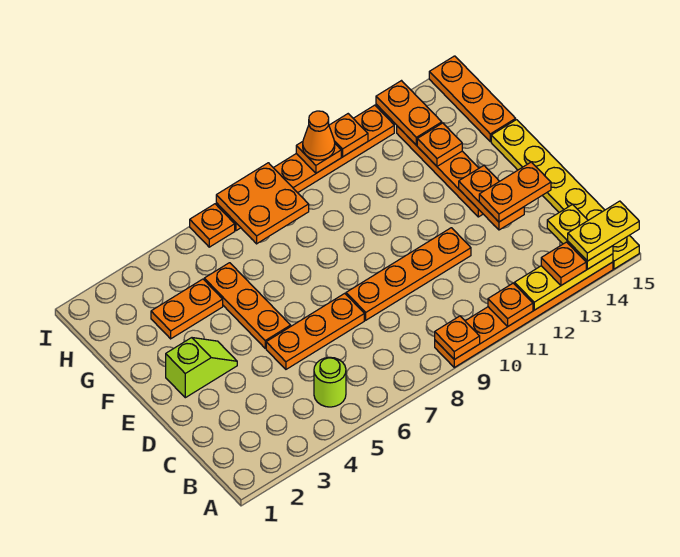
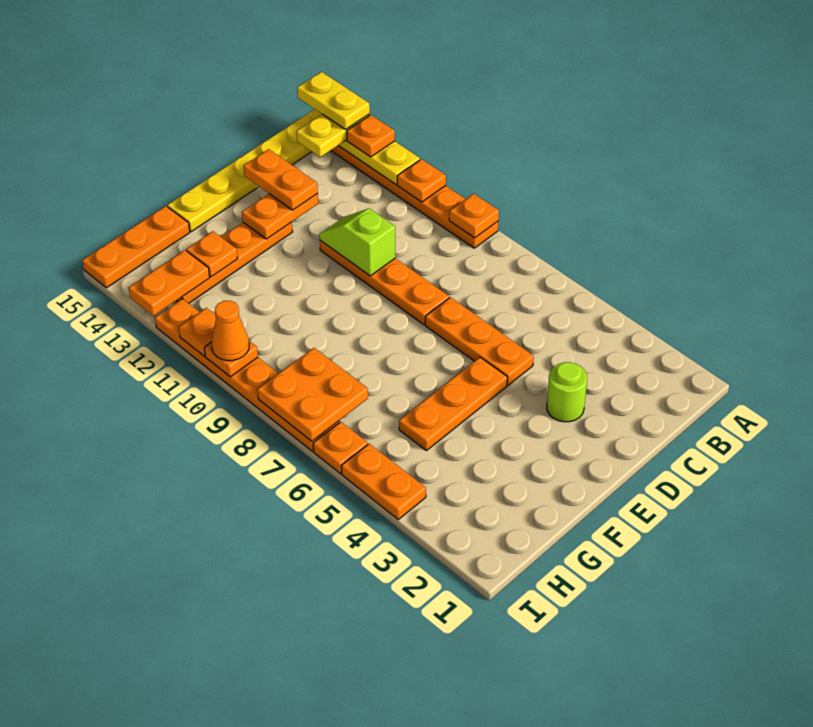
lime 1x1 round brick [314,357,346,407] -> lime 1x1 round brick moved to [547,362,587,422]
lime 1x2 slope [166,338,237,398] -> lime 1x2 slope moved to [319,208,395,276]
orange 1x2 plate [151,279,223,339] -> orange 1x2 plate moved to [341,444,426,519]

